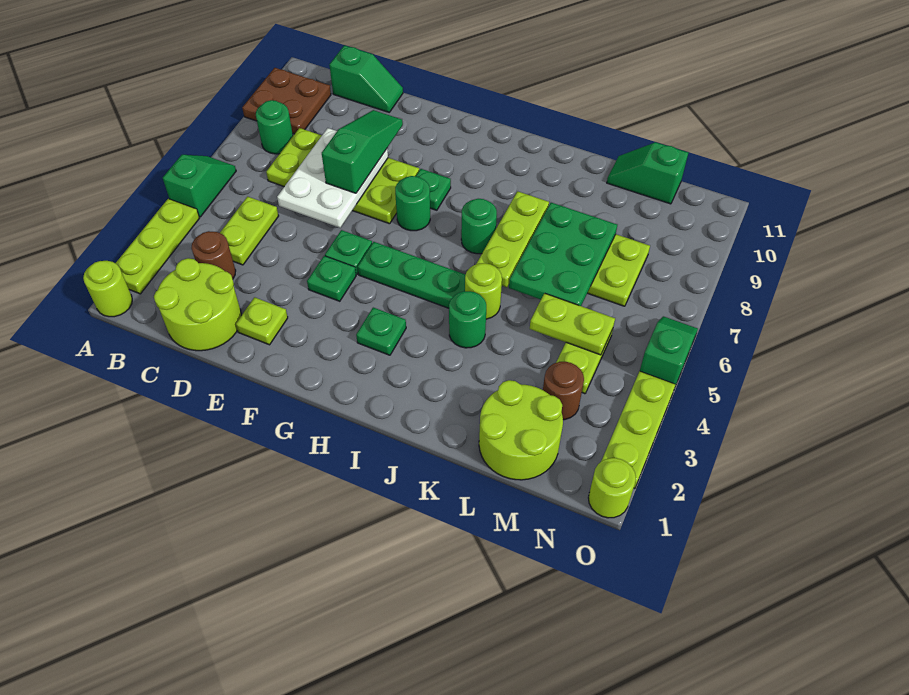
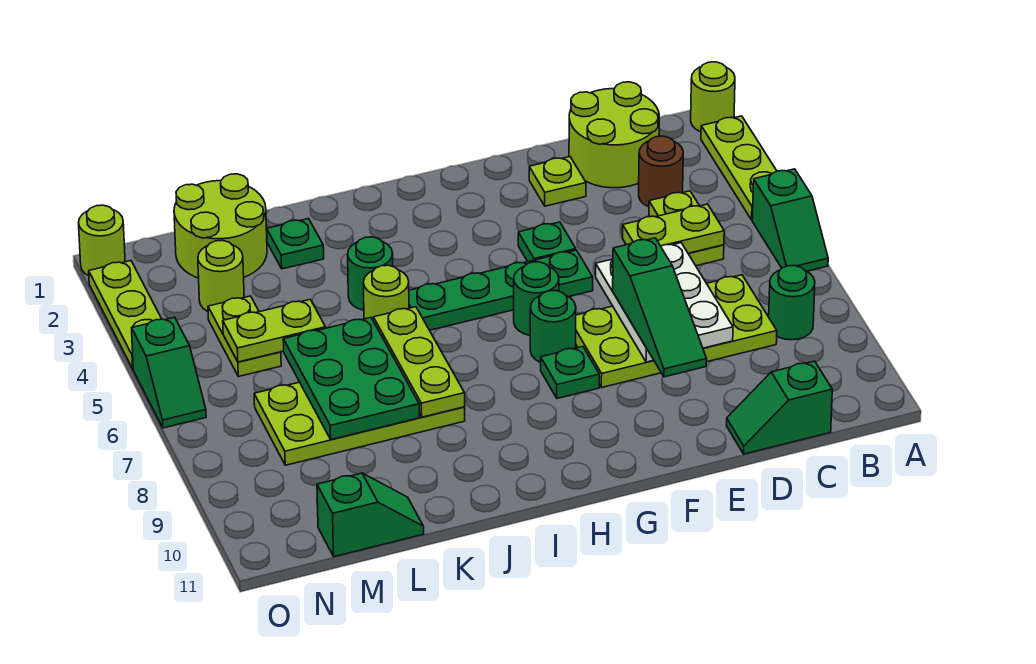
brown 2x2 plate [242,68,331,134] -> none
none -> lime 1x2 plate [622,204,724,253]
green 1x1 plate [356,308,406,355] -> green 1x1 plate moved to [267,219,324,269]
green 1x1 round brick [461,199,497,254] -> green 1x1 round brick moved to [514,262,559,335]
brown 1x1 round brick [543,362,584,420] -> lime 1x1 round brick [198,240,244,311]

